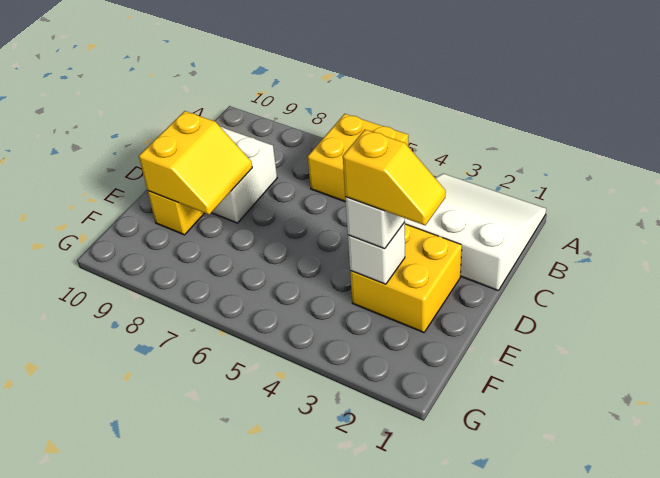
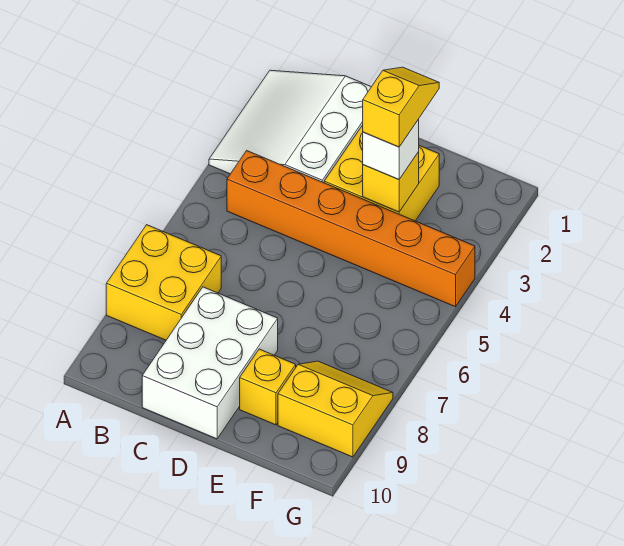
yellow 2x2 brick [308,114,408,202] -> yellow 2x2 brick moved to [106,225,221,340]
none -> orange 1x6 brick [227,151,475,307]
yellow 2x2 slope [139,111,252,214] -> yellow 2x2 slope moved to [278,361,393,457]
white 1x1 brick [348,222,405,284] -> yellow 1x1 brick [363,152,419,212]

